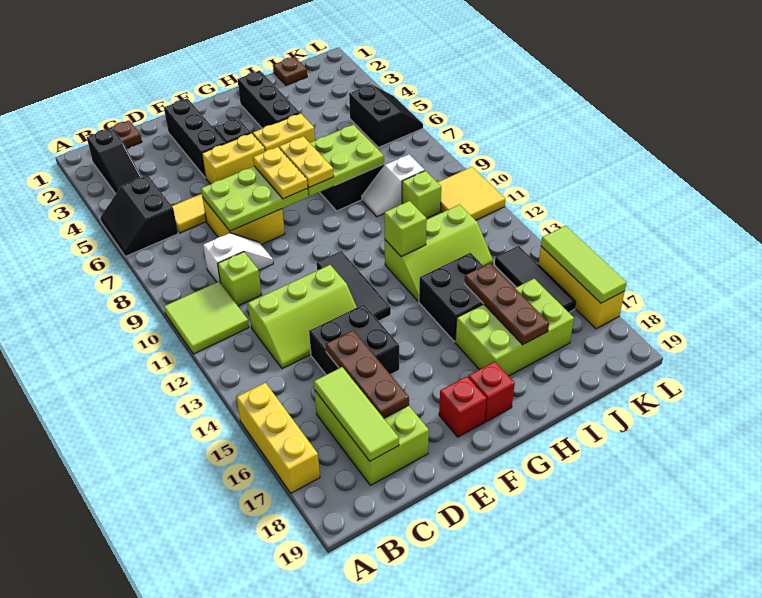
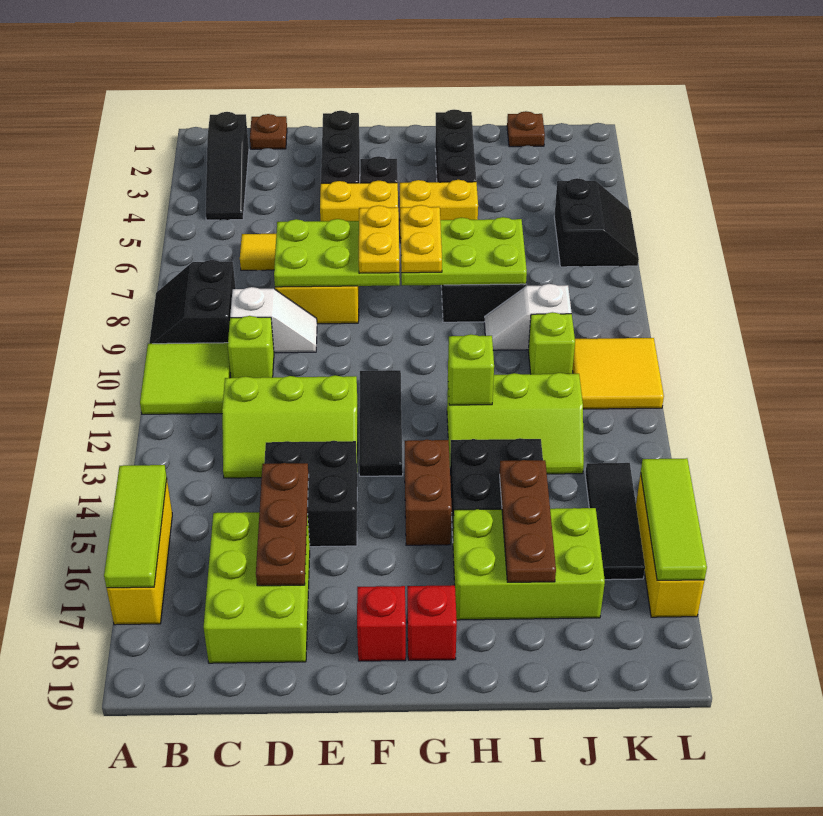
black 2x2 slope [100,175,178,256] -> black 2x2 slope moved to [149,260,236,344]
lime 1x3 tile [314,367,399,461] -> lime 1x3 tile moved to [104,465,167,588]
none -> brown 1x2 brick [405,439,452,545]

